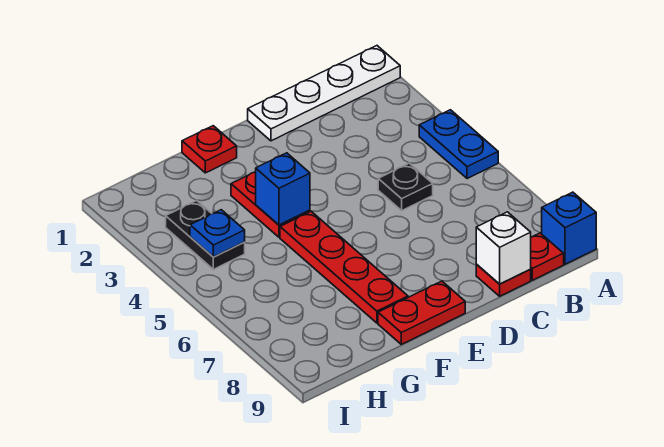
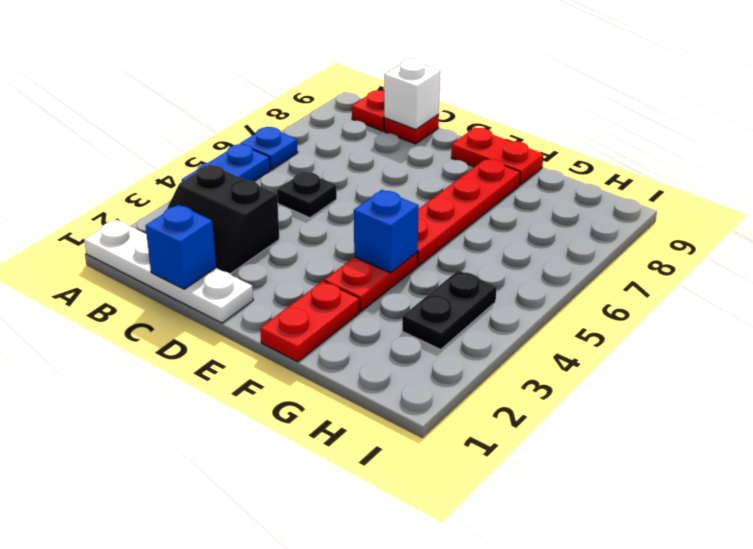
blue 1x1 brick [542,192,596,264] -> blue 1x1 brick moved to [146,205,216,289]
none -> black 2x2 slope [167,165,279,274]
red 1x1 plate [182,126,237,173] -> red 1x2 plate [260,281,359,362]
blue 1x1 plate [190,210,245,257] -> blue 1x1 plate moved to [240,127,298,170]

